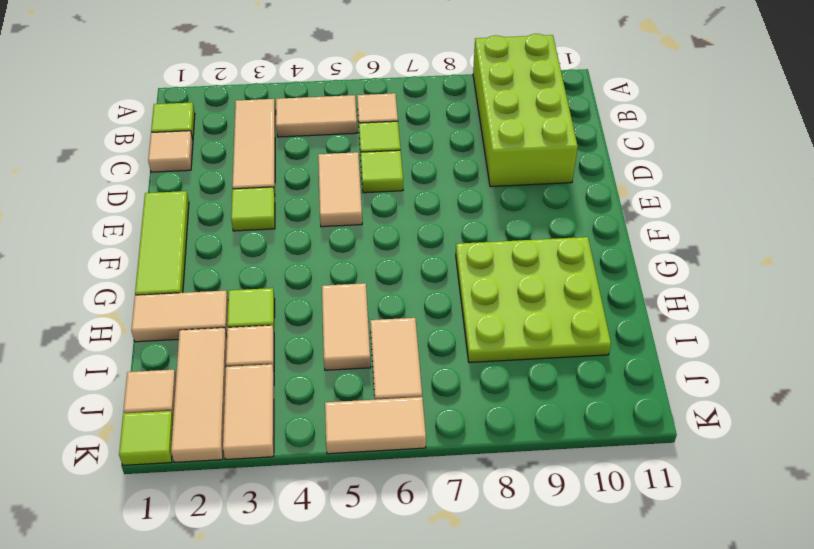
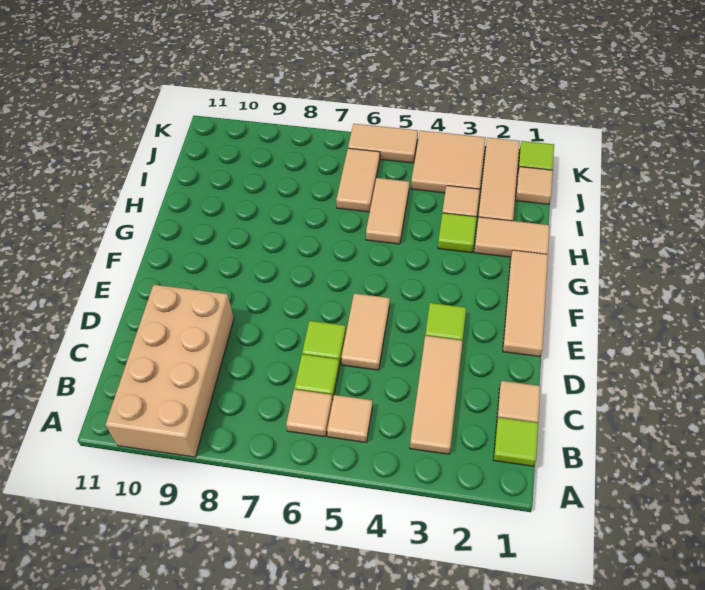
lime 2x4 brick [473,34,578,187] -> tan 2x4 brick [105,285,234,457]
tan 1x2 tile [276,95,357,137] -> tan 1x1 tile [327,395,373,442]
lime 1x3 tile [135,191,189,295] -> tan 1x3 tile [503,250,548,357]
lime 3x3 plate [456,237,611,362] -> none
tan 1x2 tile [223,364,274,459] -> tan 2x2 tile [411,131,485,193]

